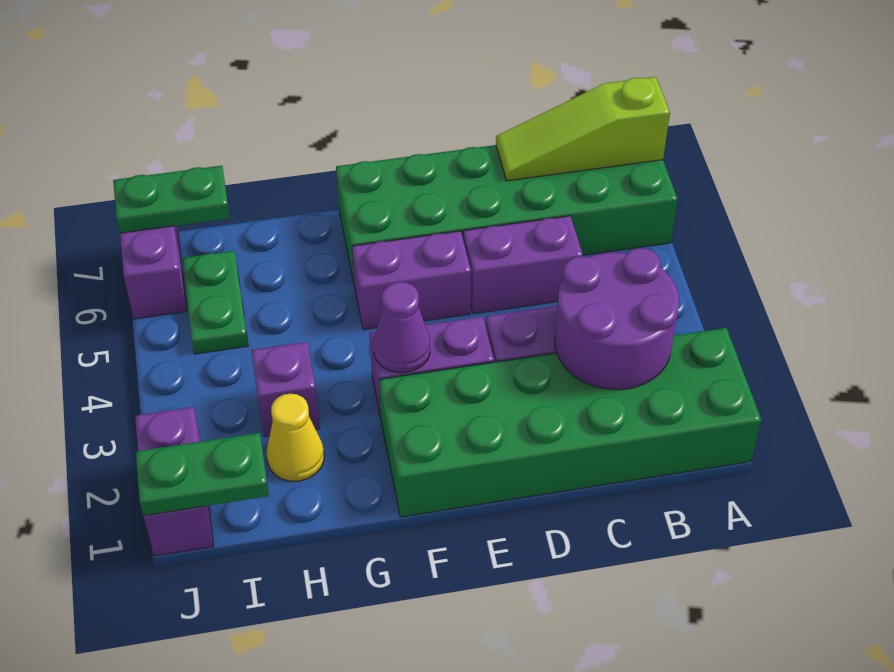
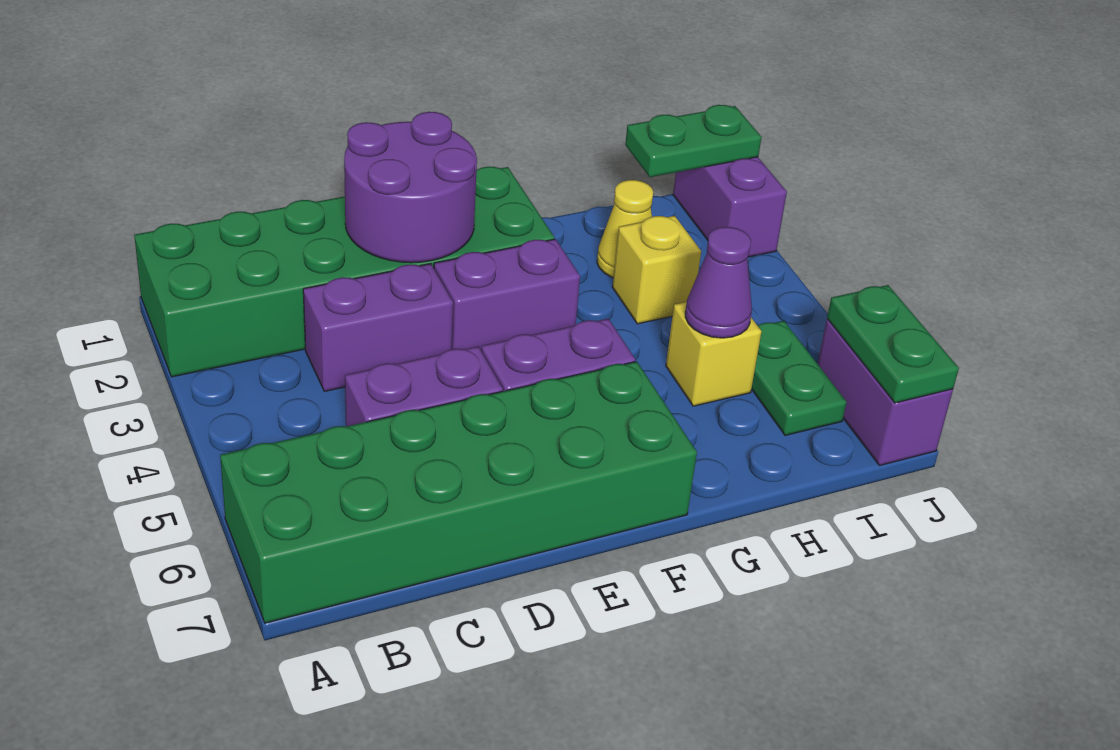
lime 1x3 slope [496,77,670,181] -> none
purple 2x2 round brick [555,248,679,390] -> purple 2x2 round brick moved to [344,112,477,263]
purple 1x1 cone [373,282,430,373] -> purple 1x1 cone moved to [685,227,752,338]
purple 1x1 brick [251,342,320,437] -> yellow 1x1 brick [612,216,701,324]
none -> yellow 1x1 brick [666,302,762,406]
green 1x2 plate [113,166,230,233] -> green 1x2 plate turned to [827,285,959,403]

